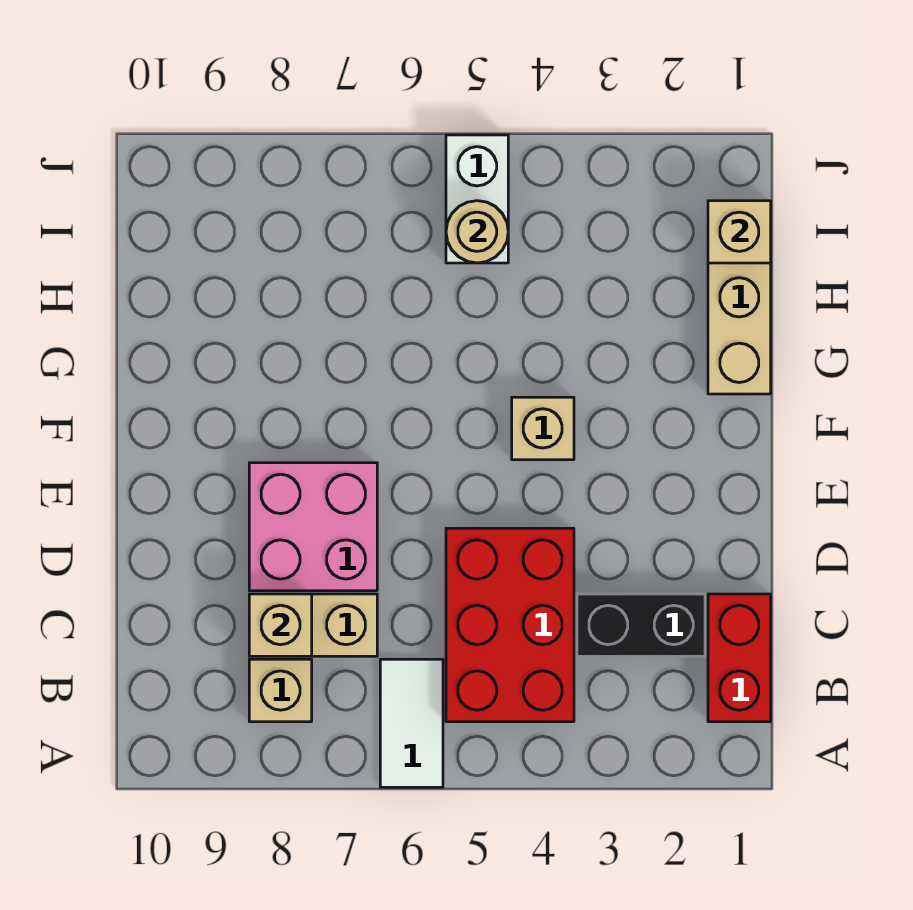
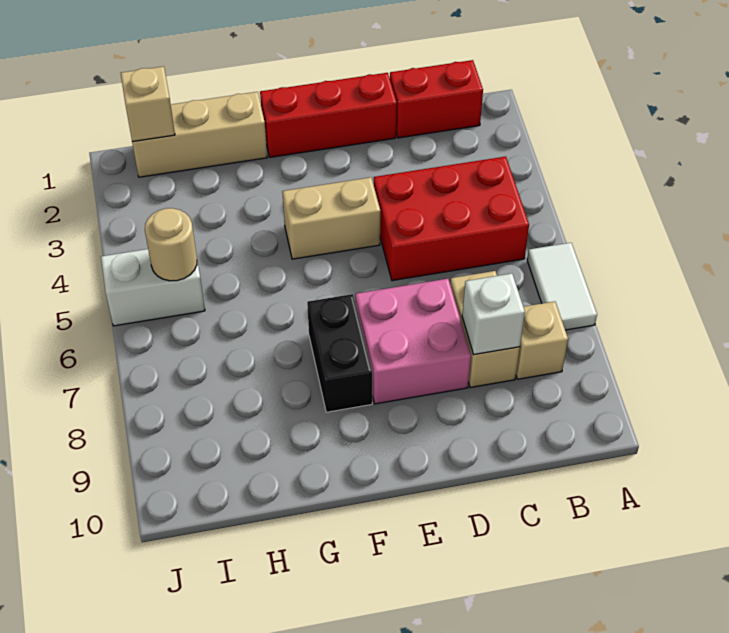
white 1x2 tile [380,659,443,787] -> white 1x2 tile turned to [527,243,597,330]
black 1x2 brick [577,594,705,656] -> black 1x2 brick moved to [307,294,372,412]
tan 1x1 brick [249,594,312,656] -> white 1x1 brick [462,274,525,355]
none -> red 1x3 brick [260,73,397,157]
tan 1x1 brick [512,397,574,460] -> tan 1x2 brick [282,177,380,259]

